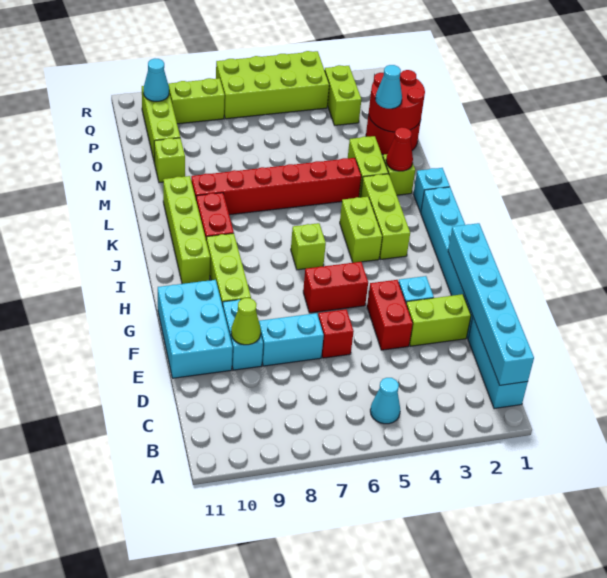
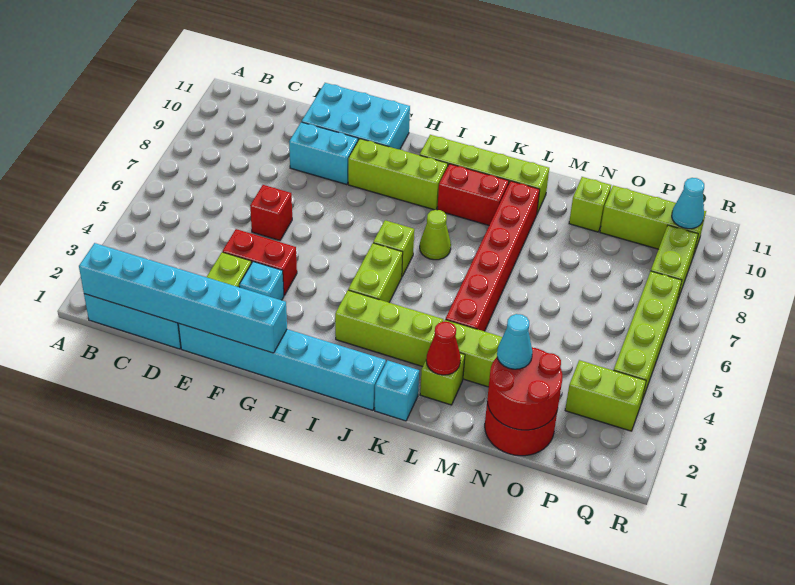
cyan 1x1 cone [370,378,400,424] -> none
cyan 1x2 brick [259,313,324,366] -> none
lime 1x1 cone [231,298,261,345] -> lime 1x1 cone moved to [420,210,451,260]
red 1x2 brick [303,262,368,313] -> none
lime 1x2 brick [340,197,382,263] -> lime 1x2 brick turned to [348,243,403,302]
lime 2x4 brick [216,51,329,119] -> lime 1x4 brick [614,271,682,403]

